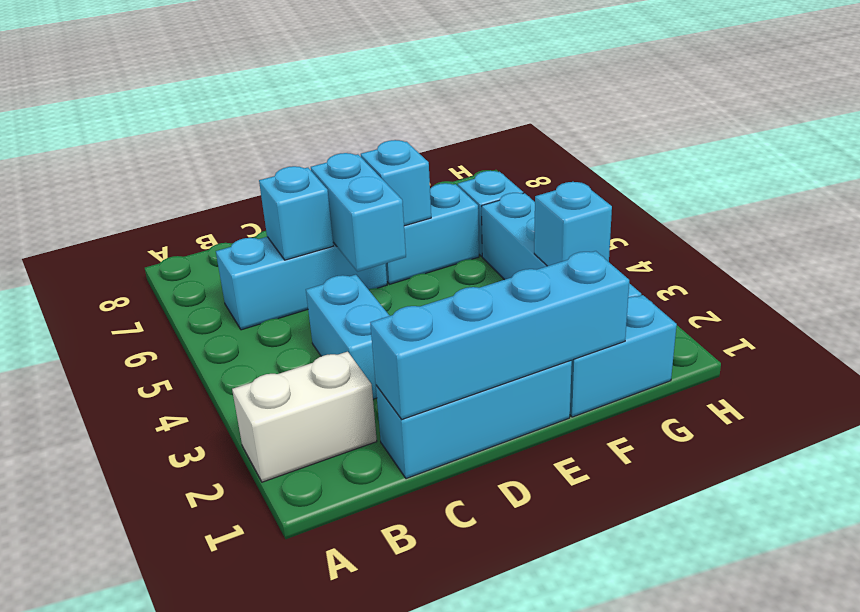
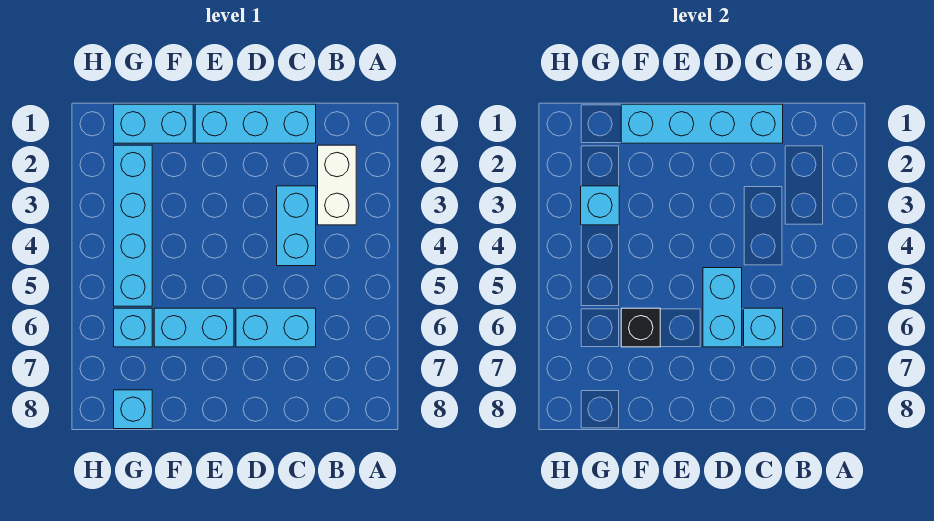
white 1x2 brick [232,352,377,482] -> white 1x2 brick turned to [318,145,356,225]
cyan 1x3 brick [216,237,387,330] -> cyan 1x2 brick [236,308,316,347]
cyan 1x1 brick [361,140,431,226] -> cyan 1x1 brick moved to [114,390,152,429]
none -> black 1x1 brick [621,308,660,347]

